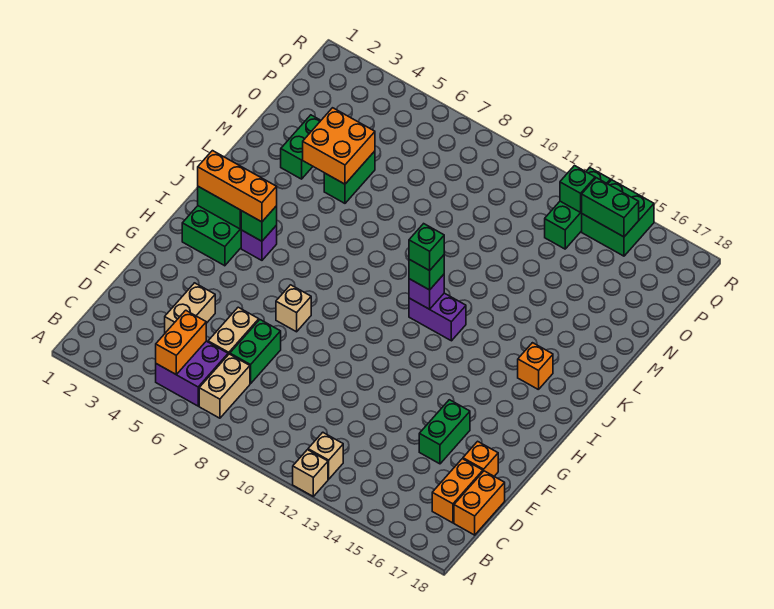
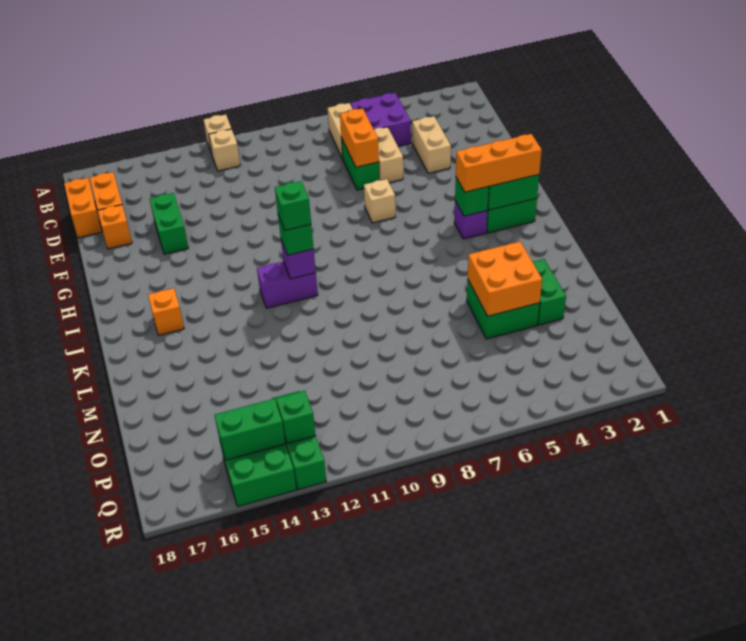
orange 1x2 brick [156,310,206,375] -> orange 1x2 brick moved to [340,108,379,167]
green 1x2 brick [324,151,375,203] -> green 2x2 brick [467,279,540,339]

